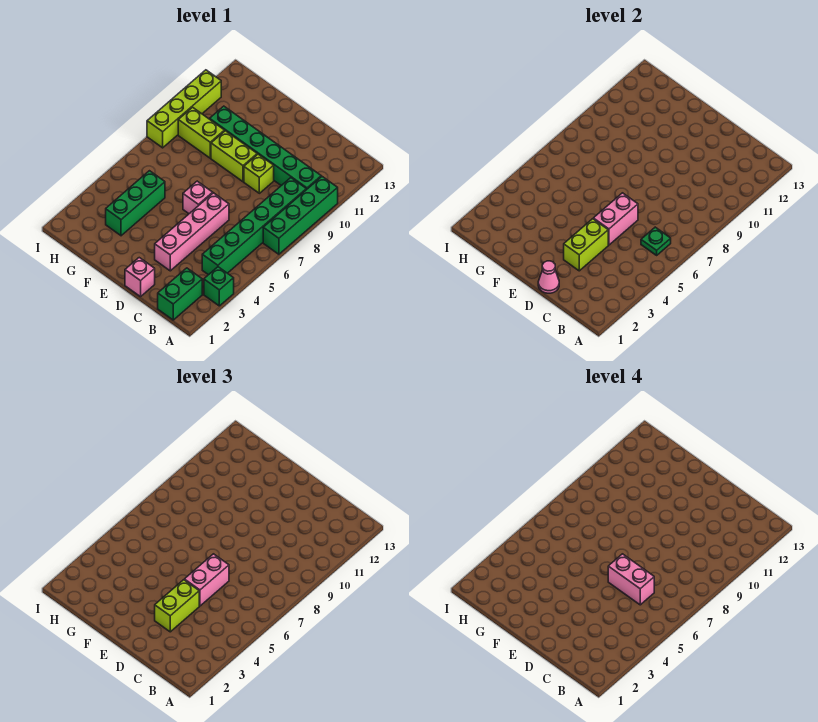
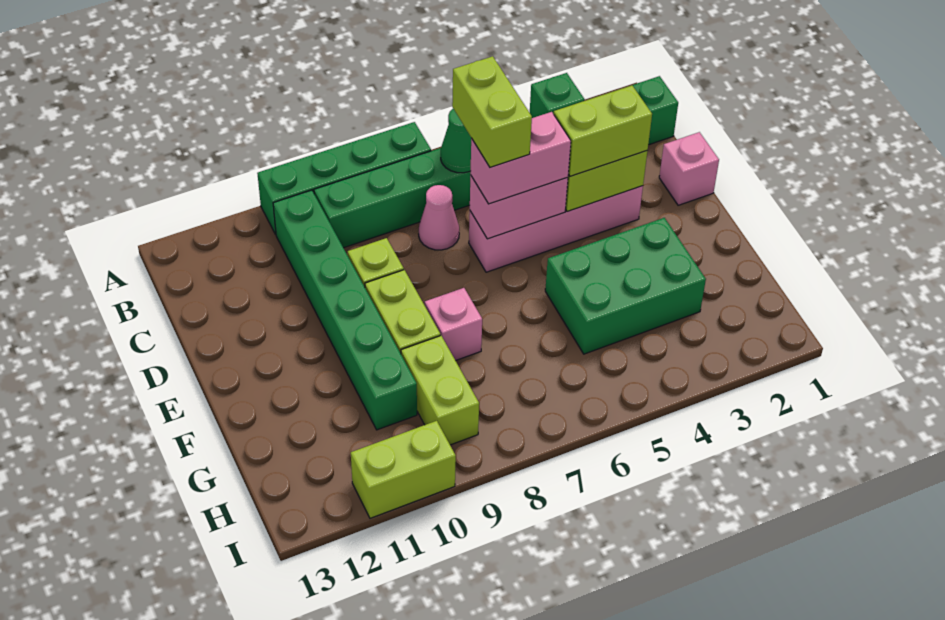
green 1x1 plate [641,227,671,255] -> green 1x1 cone [441,109,471,173]
pink 1x2 brick [608,554,654,605] -> lime 1x2 brick [452,56,532,167]
pink 1x1 cone [538,261,559,293] -> pink 1x1 cone moved to [419,185,459,250]
pink 1x1 brick [183,181,213,214] -> pink 1x1 brick moved to [425,288,482,361]
green 1x3 brick [106,171,165,236] -> green 2x3 brick [545,218,706,354]
lime 1x4 brick [147,70,221,148] -> lime 1x2 brick [351,421,456,518]

